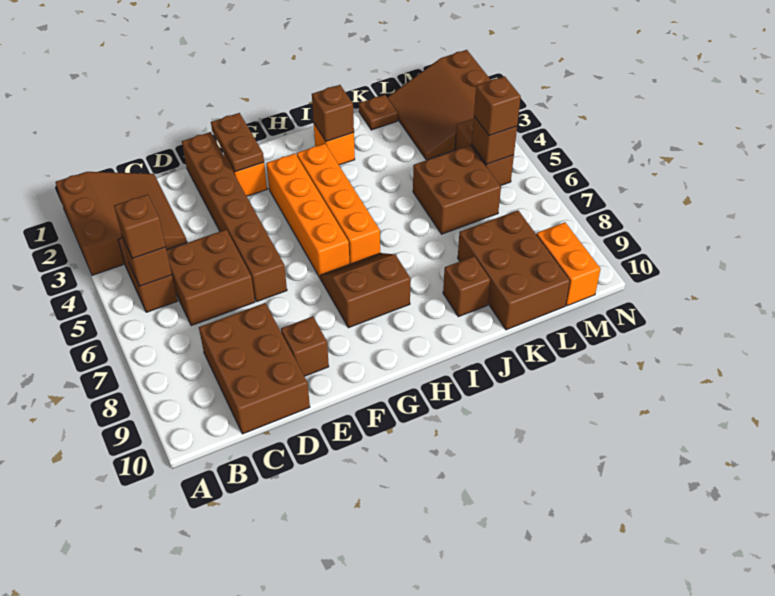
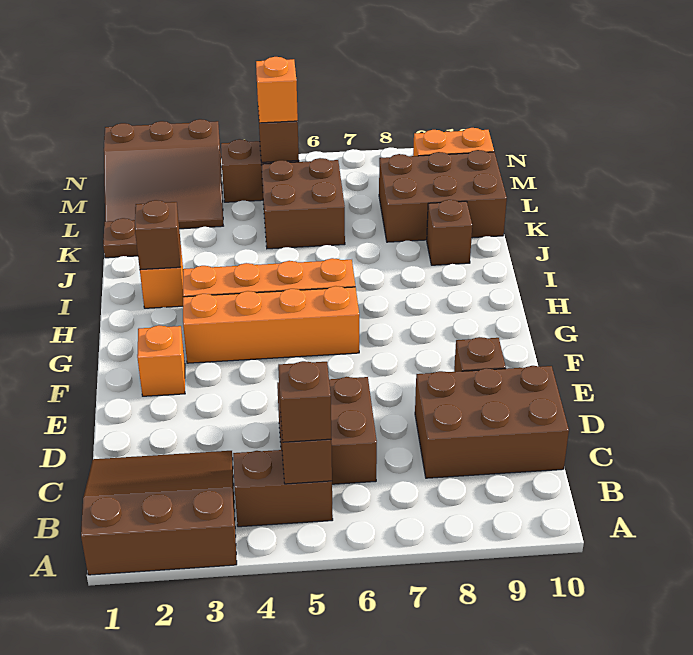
brown 1x6 brick [182,132,287,301] -> none
brown 1x2 plate [211,113,264,172] -> none
brown 2x2 slope [320,253,411,328] -> none
brown 1x1 brick [474,76,521,136] -> orange 1x1 brick [256,57,298,123]

